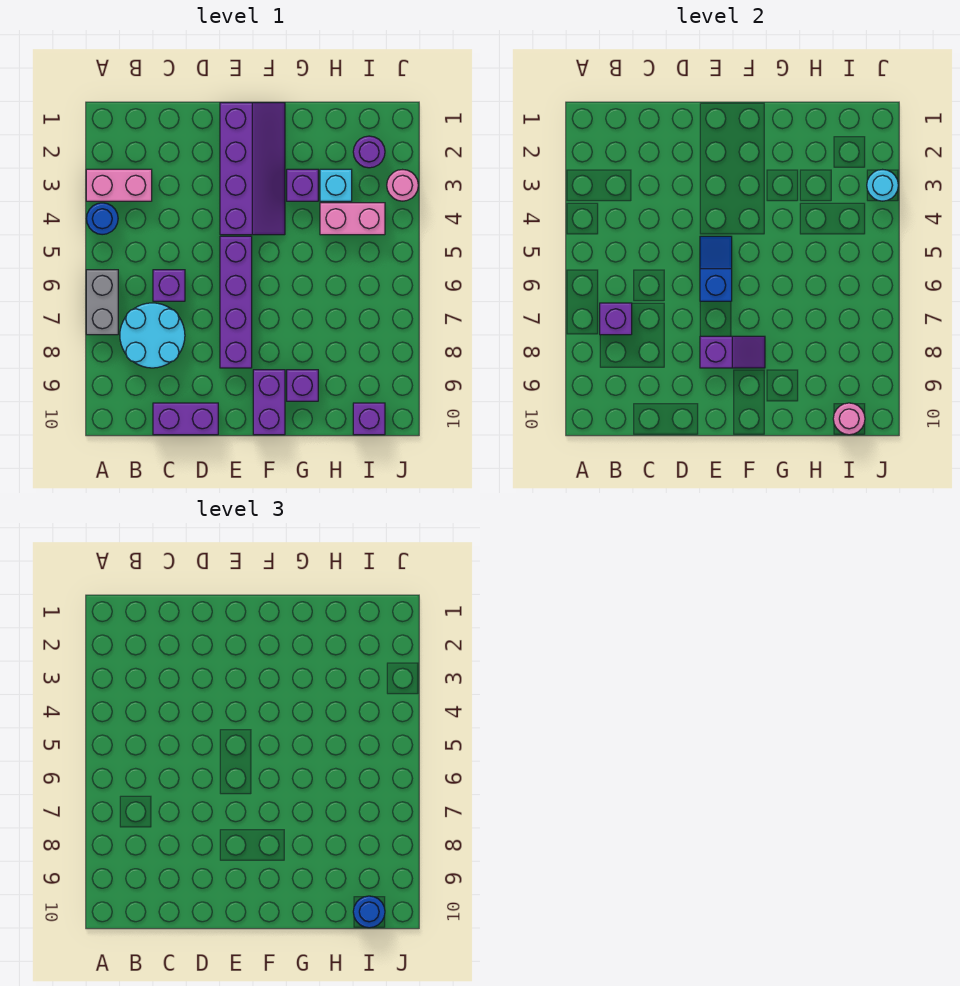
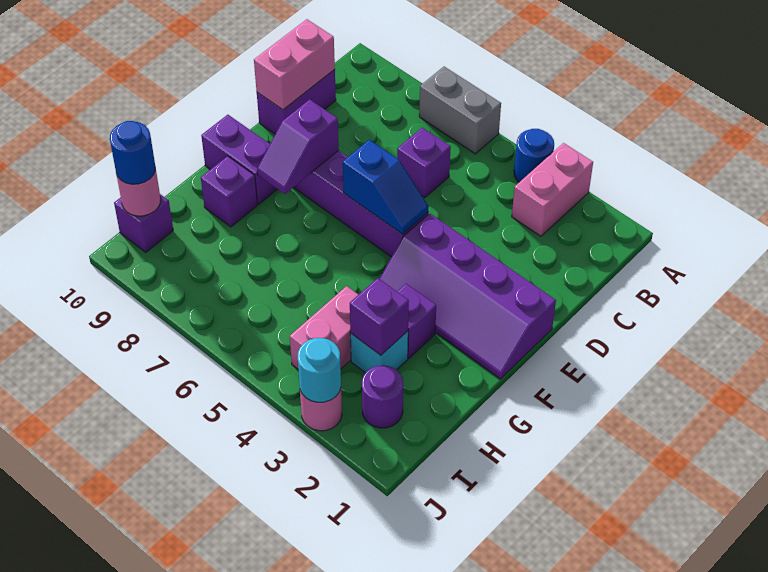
cyan 2x2 round brick [120,303,185,368] -> none
purple 1x1 brick [600,303,632,335] -> purple 1x1 brick moved to [350,278,409,355]
none -> pink 1x2 brick [254,19,335,110]

